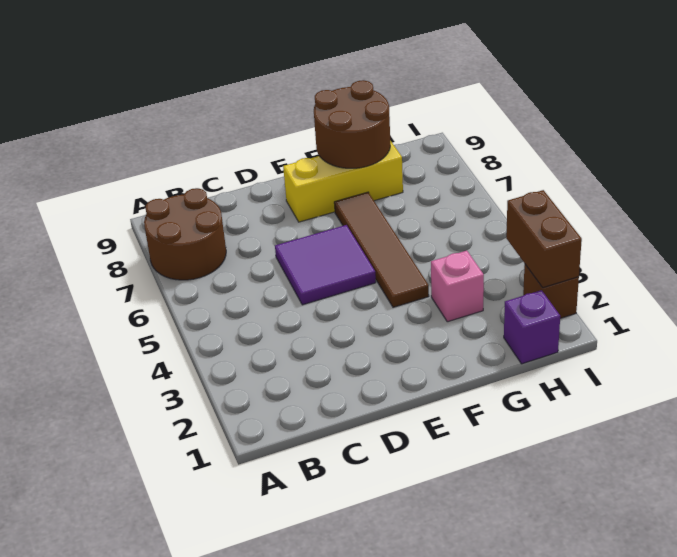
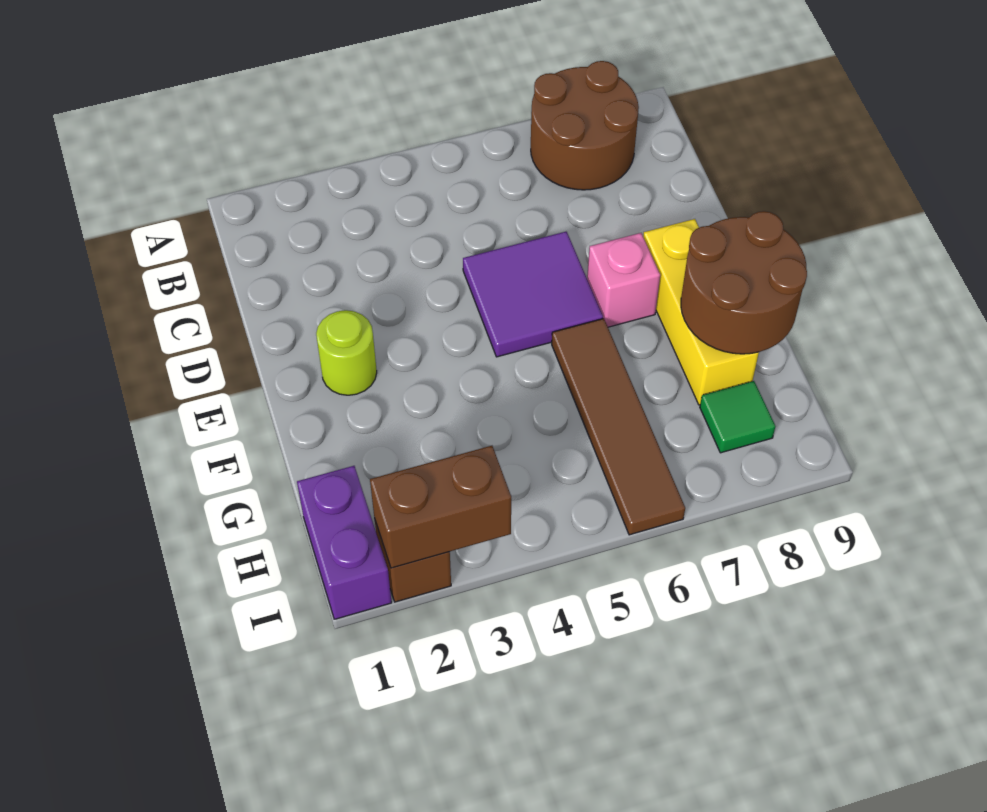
none -> lime 1x1 round brick [316,310,377,395]
brown 1x4 tile [334,192,429,307] -> brown 1x4 tile turned to [552,319,685,535]
pink 1x1 brick [431,250,484,322] -> pink 1x1 brick moved to [587,233,660,327]
purple 1x1 brick [504,290,560,364] -> purple 1x2 brick [297,466,392,619]
none -> green 1x1 tile [700,381,775,453]

